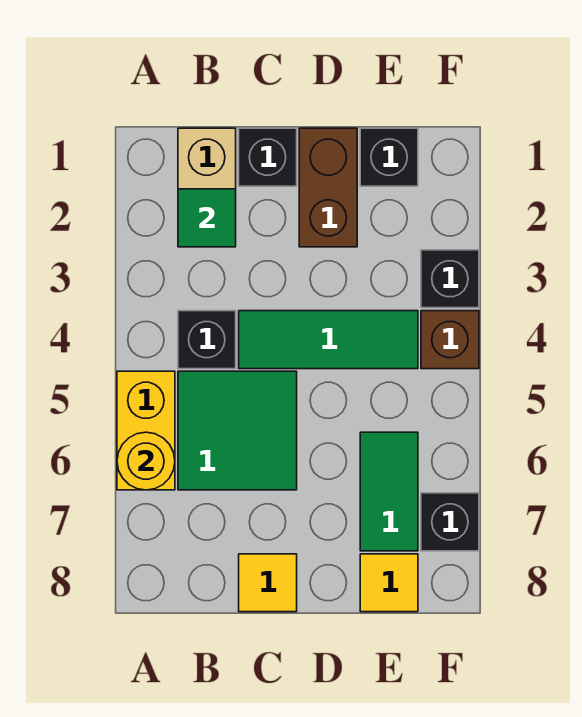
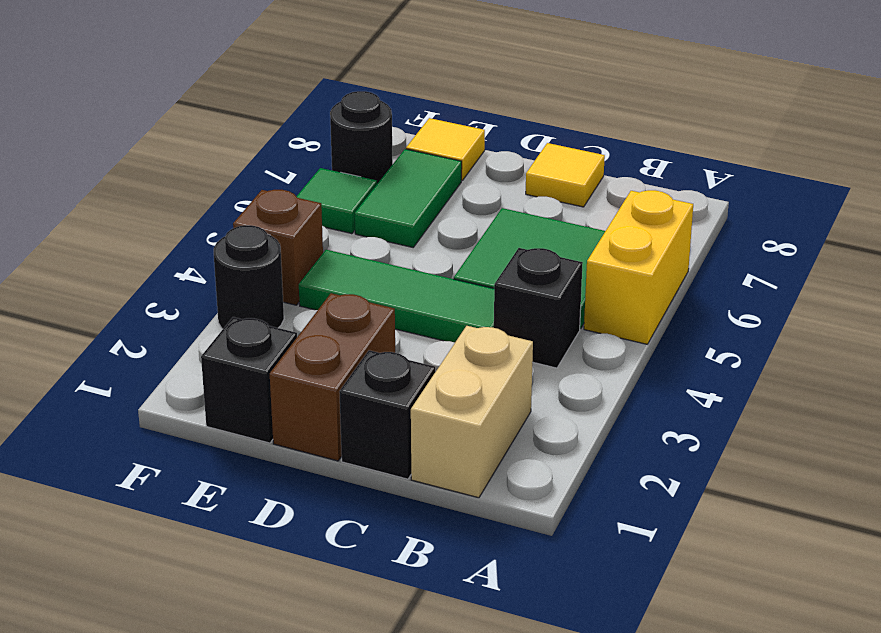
yellow 1x1 round brick [117,432,175,490] -> none
green 1x1 tile [178,189,236,247] -> green 1x1 tile moved to [296,168,377,234]
black 1x1 brick [421,250,479,308] -> black 1x1 round brick [214,225,284,329]
black 1x1 brick [421,493,479,551] -> black 1x1 round brick [330,91,393,184]

